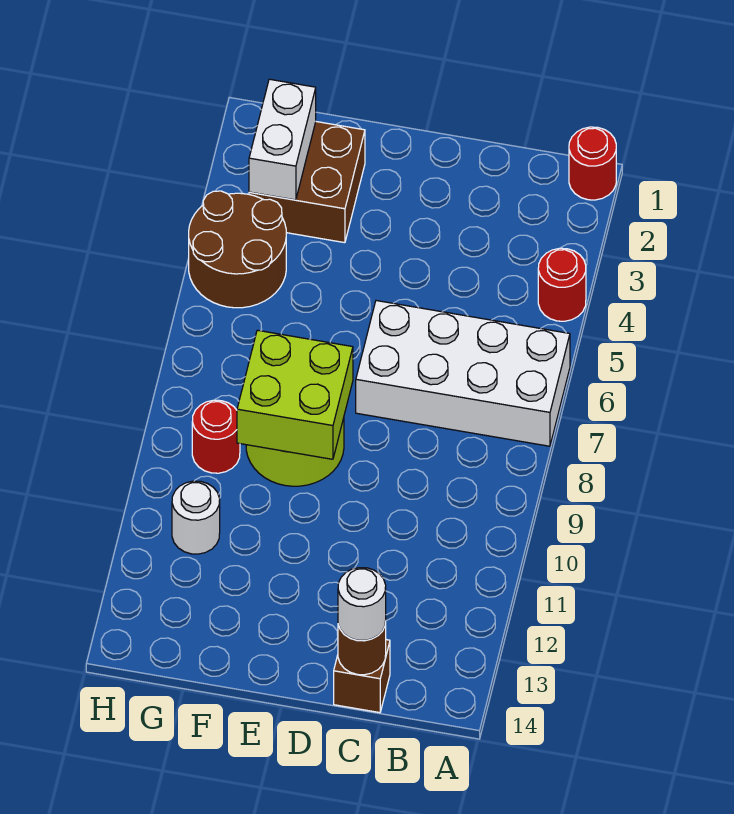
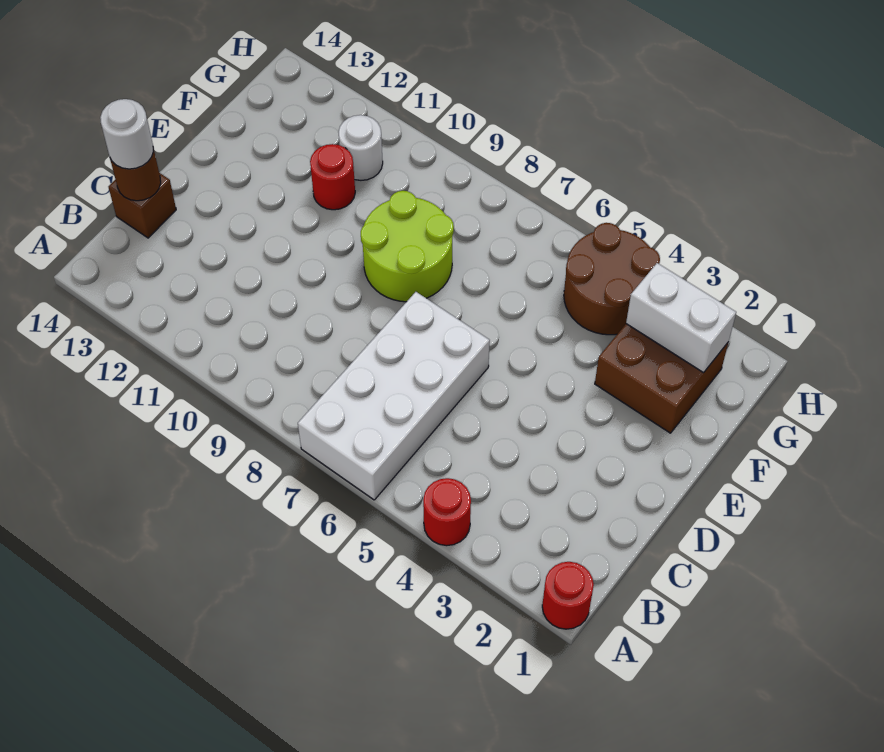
lime 2x2 brick [237,330,353,459] -> none
red 1x1 round brick [192,400,240,473] -> red 1x1 round brick moved to [310,144,355,210]

